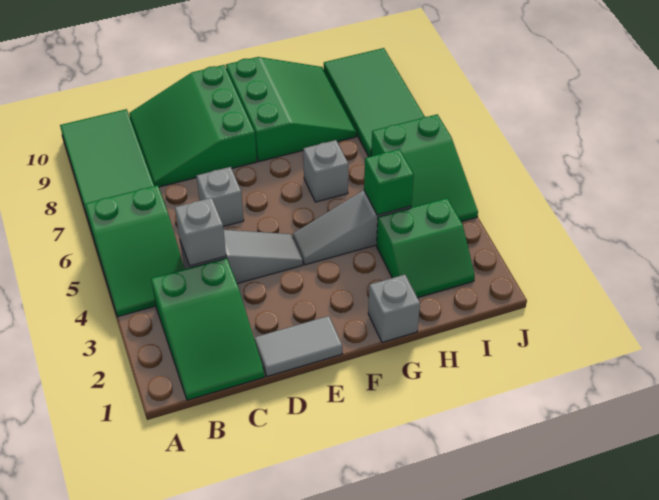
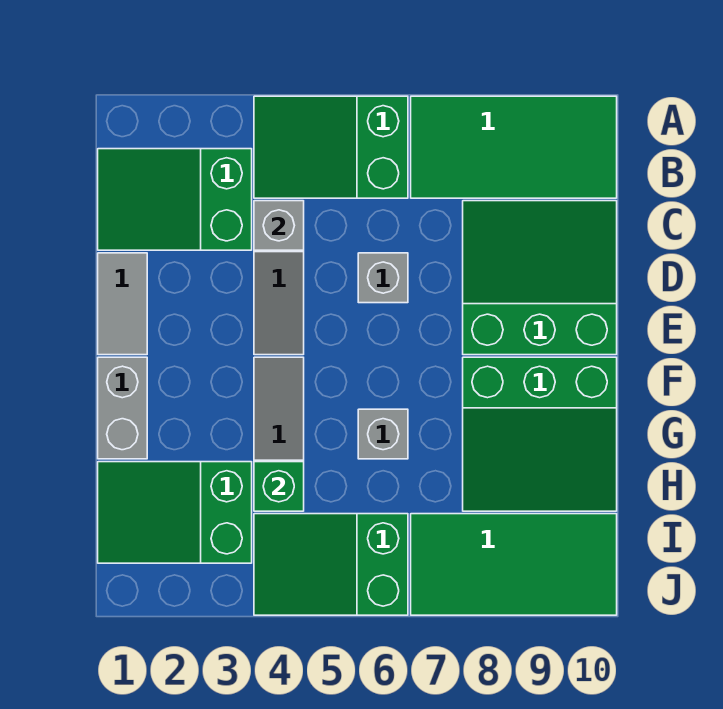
grey 1x1 brick [368,275,420,342] -> grey 1x2 brick [98,357,147,459]
green 2x2 slope [376,198,475,298] -> green 2x3 slope [98,462,252,563]

